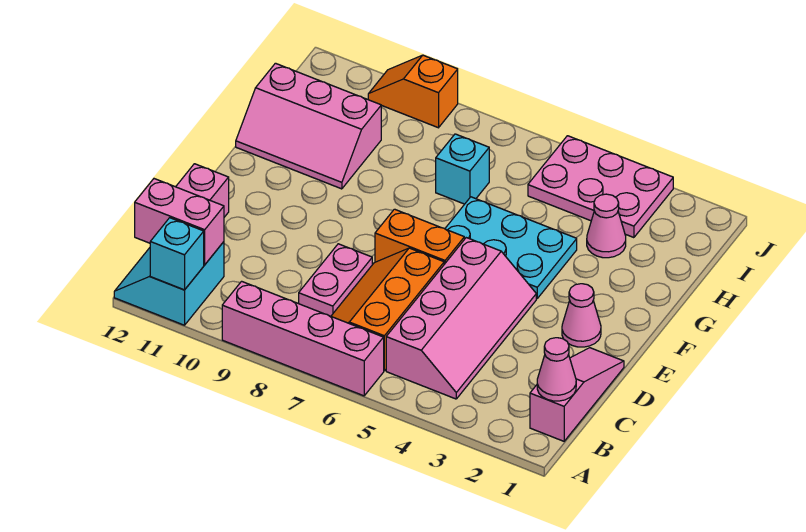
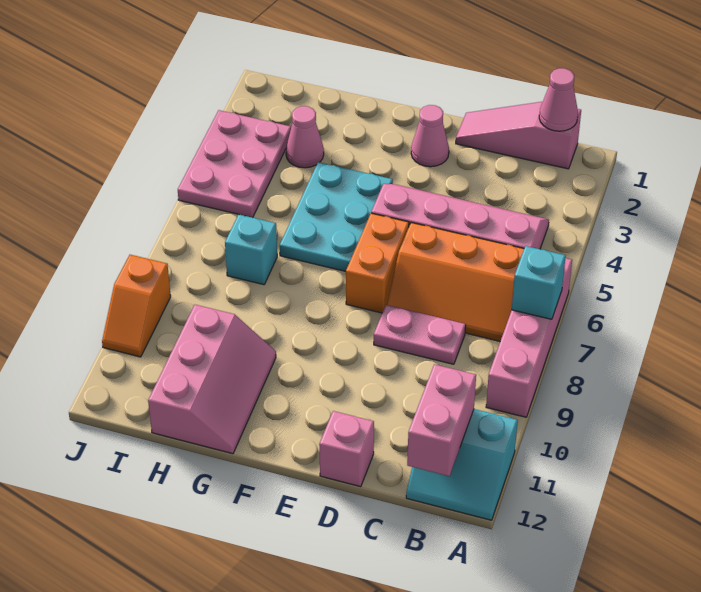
cyan 1x1 brick [150,218,204,290] -> cyan 1x1 brick moved to [512,246,566,319]

